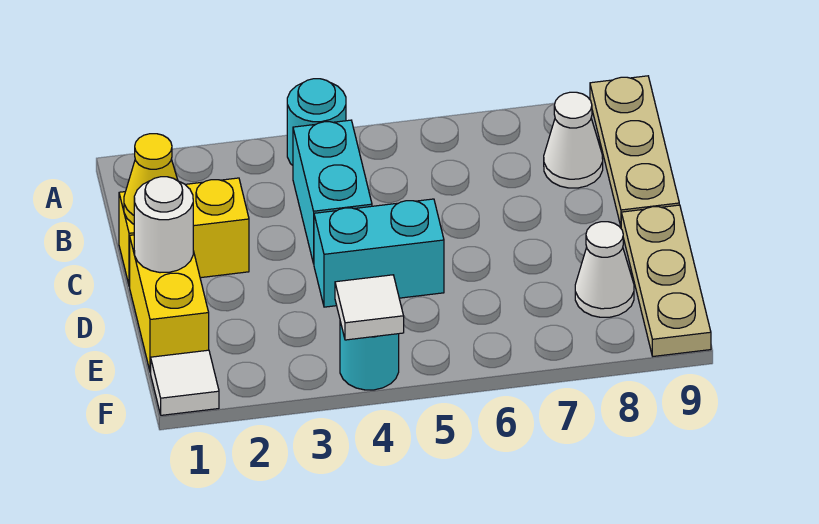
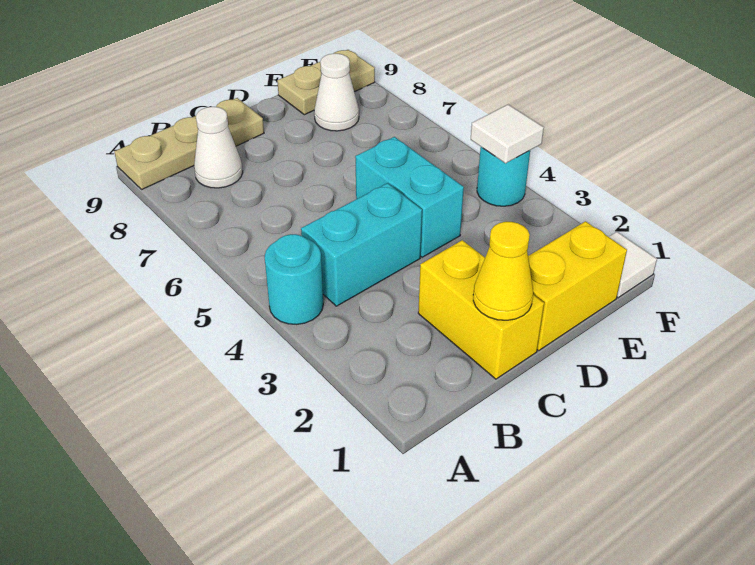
white 1x1 round brick [134,177,193,273] -> none
tan 1x3 plate [621,205,711,356] -> tan 1x2 plate [277,50,375,115]

